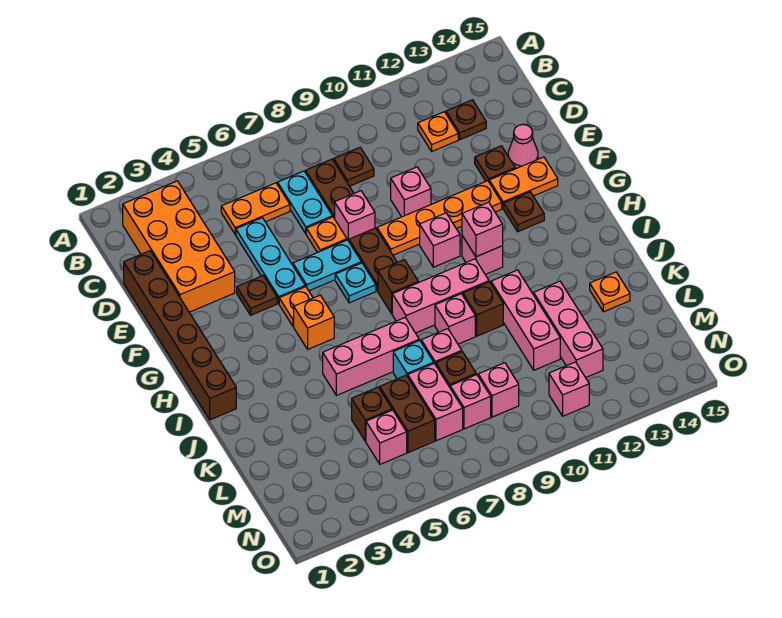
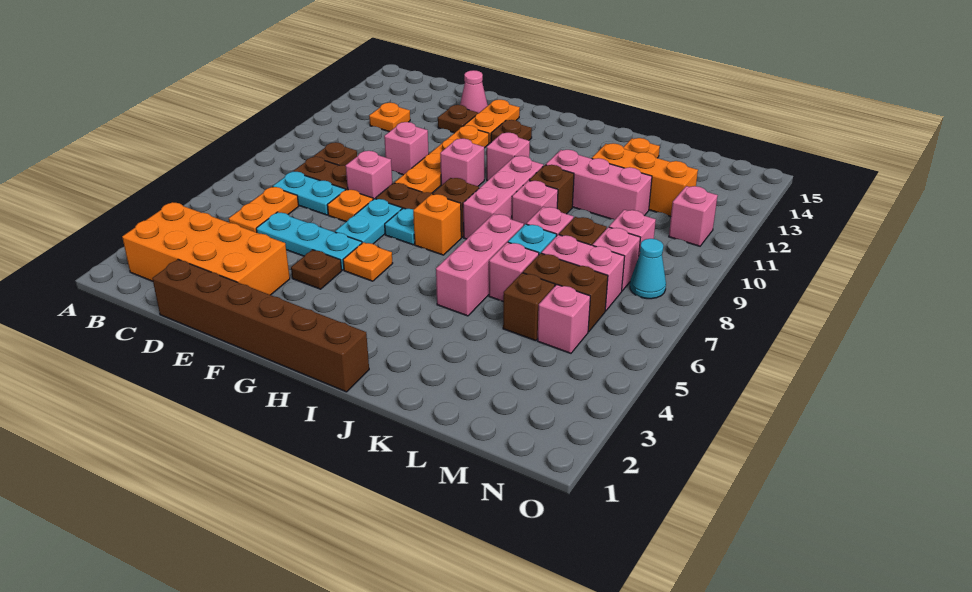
brown 1x1 plate [446,100,486,140] -> none
orange 1x1 brick [294,295,334,349] -> orange 1x1 brick moved to [413,194,461,255]
pink 1x1 brick [462,202,503,257] -> pink 1x1 brick moved to [489,242,539,301]
pink 1x3 brick [534,281,603,378] -> orange 1x3 brick [592,143,698,216]
none -> cyan 1x1 cone [630,239,666,299]

